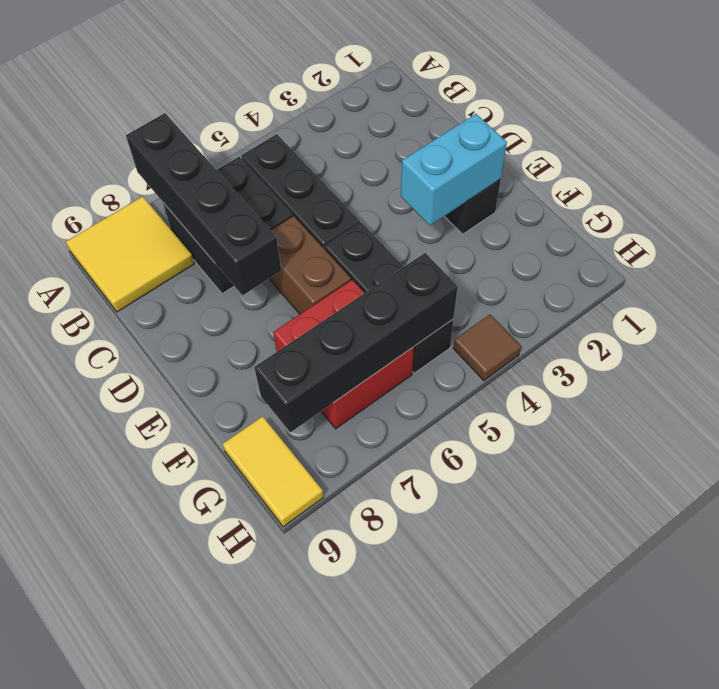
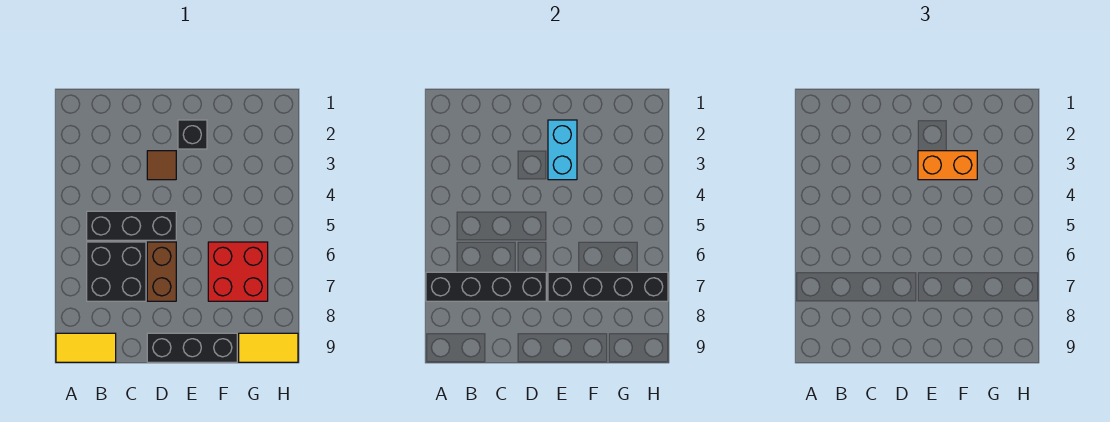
yellow 2x2 tile [66,196,194,312] -> yellow 1x2 tile [56,333,116,362]
brown 1x2 brick [269,216,351,314] -> brown 1x2 brick turned to [147,242,176,301]
none -> orange 1x2 brick [918,151,977,180]
black 1x3 brick [325,222,454,373] -> black 1x3 brick moved to [147,333,237,362]
black 1x4 brick [254,253,458,432] -> black 1x4 brick turned to [548,272,668,301]
brown 1x1 tile [453,315,521,381] -> brown 1x1 tile moved to [147,151,176,180]

